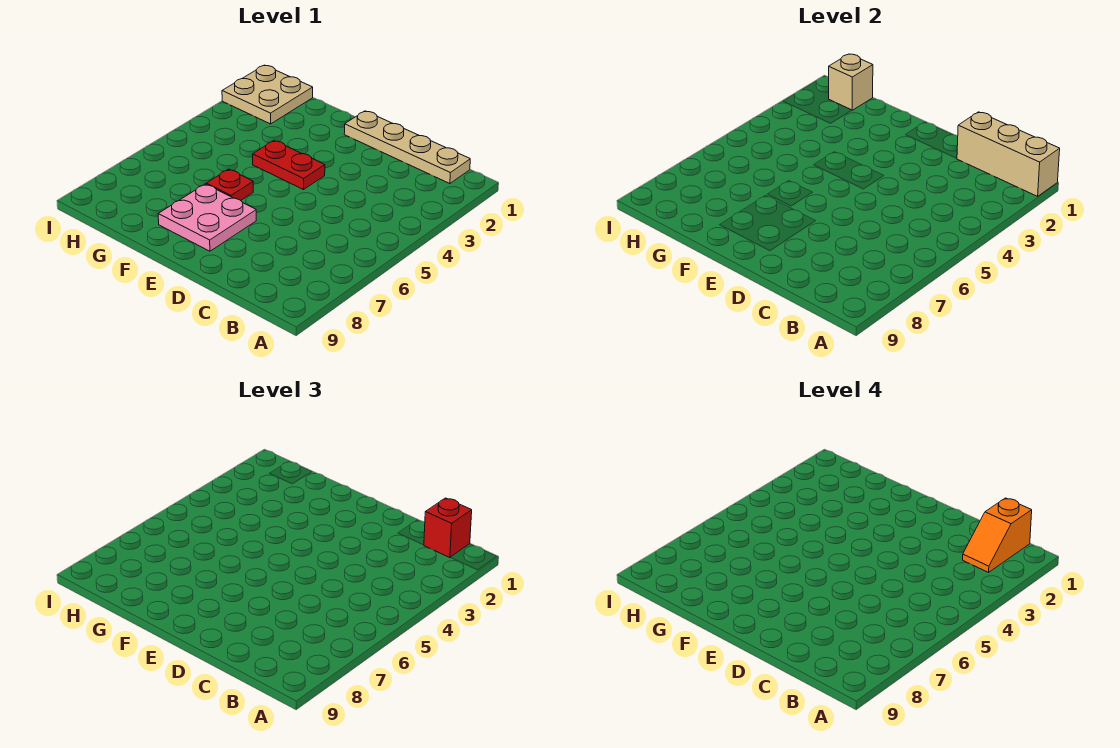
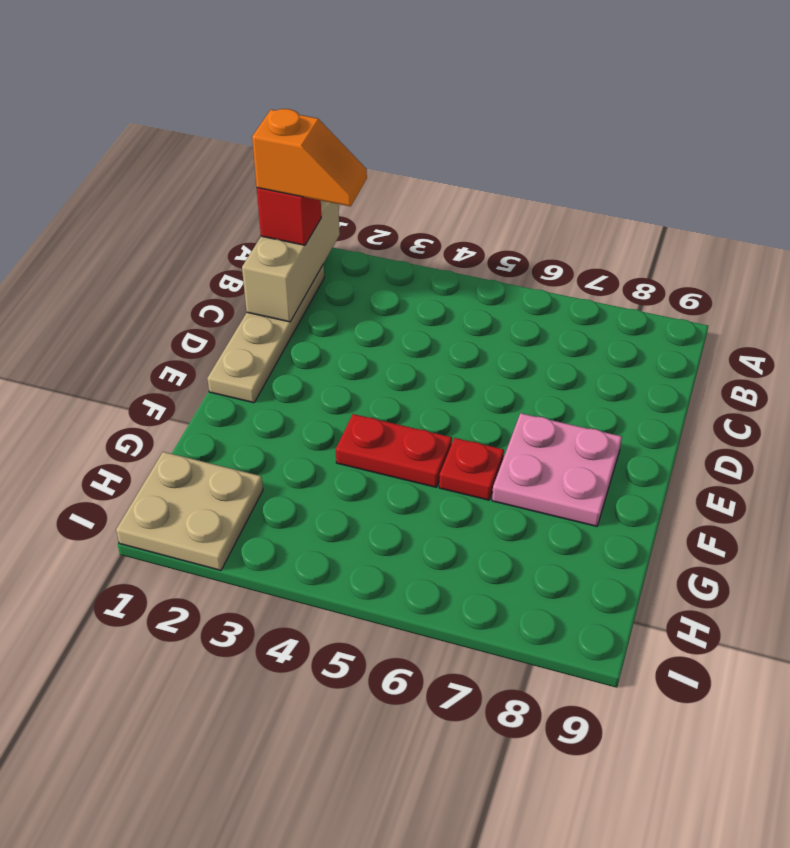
red 1x2 plate [253,141,325,190] -> red 1x2 plate turned to [336,414,452,487]
tan 1x1 brick [829,54,873,110] -> none

